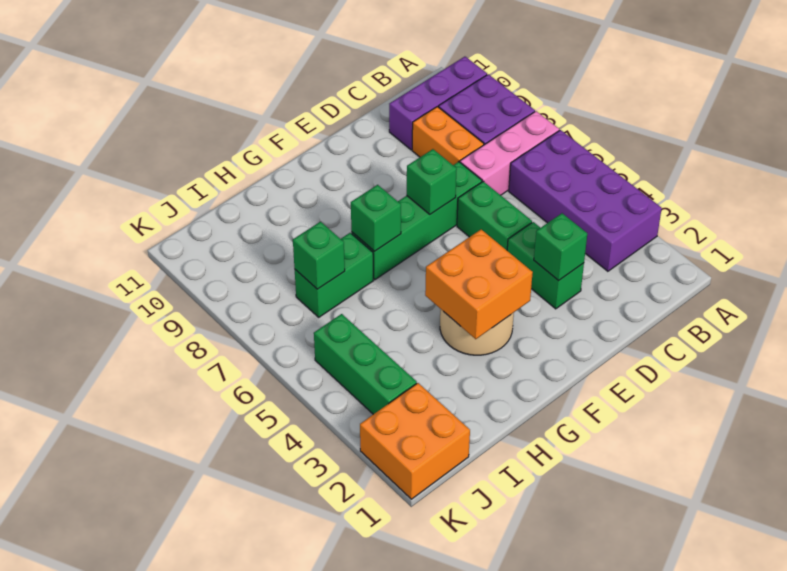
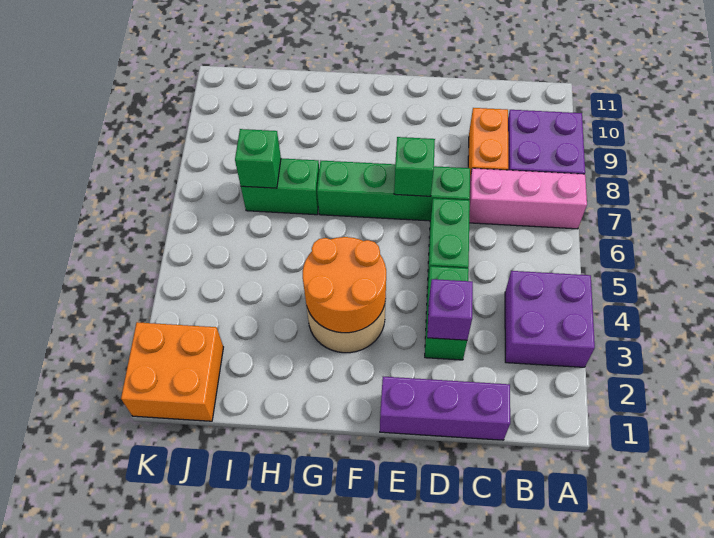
purple 2x4 brick [509,130,662,271] -> purple 2x2 brick [505,271,595,367]
purple 1x3 brick [389,57,487,150] -> purple 1x3 brick moved to [380,377,510,440]
green 1x1 brick [534,213,587,281] -> purple 1x1 brick [427,279,473,340]
orange 2x2 brick [425,229,533,339] -> orange 2x2 round brick [303,237,386,333]
green 1x1 brick [351,185,401,251] -> none
green 1x3 brick [314,314,417,414] -> none

